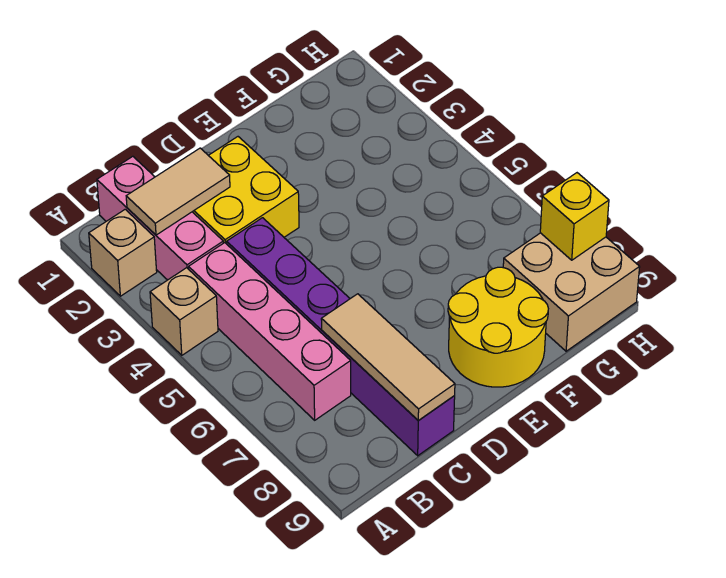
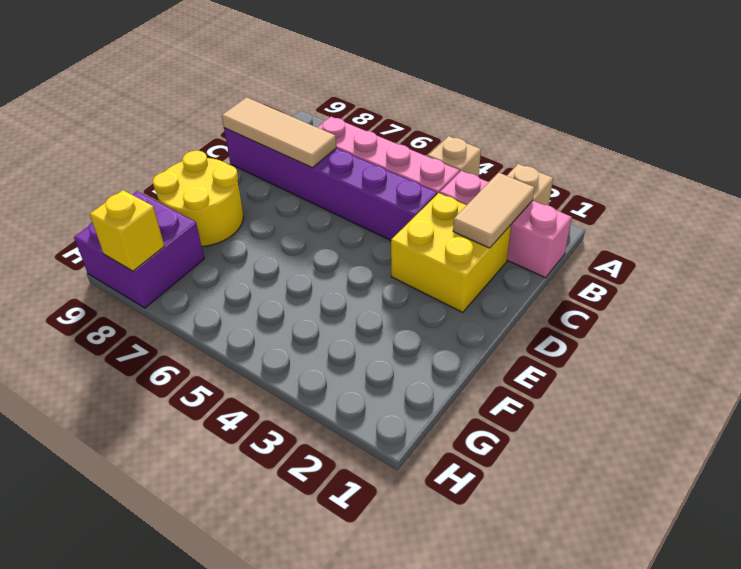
tan 2x2 brick [503,233,640,351] -> purple 2x2 brick [74,191,204,308]

